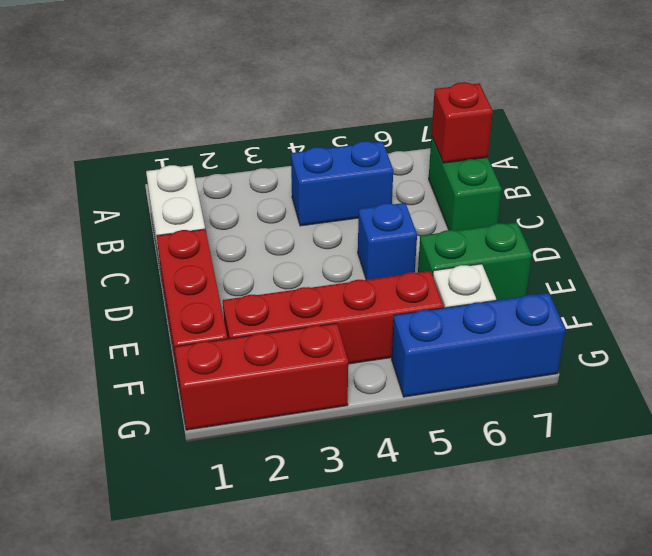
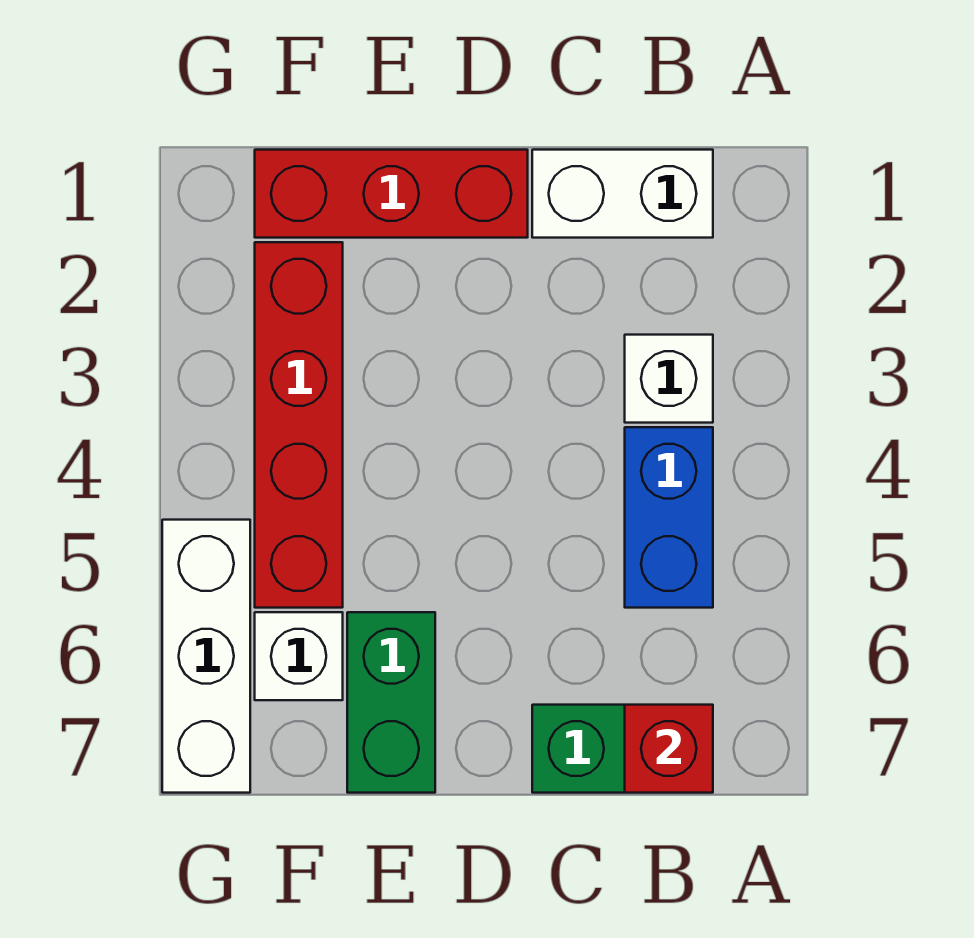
none -> white 1x1 brick [625,335,713,423]
blue 1x1 brick [358,203,417,280] -> none
red 1x3 brick [175,323,348,430] -> none
blue 1x3 brick [392,293,565,397] -> white 1x3 brick [162,520,250,793]

